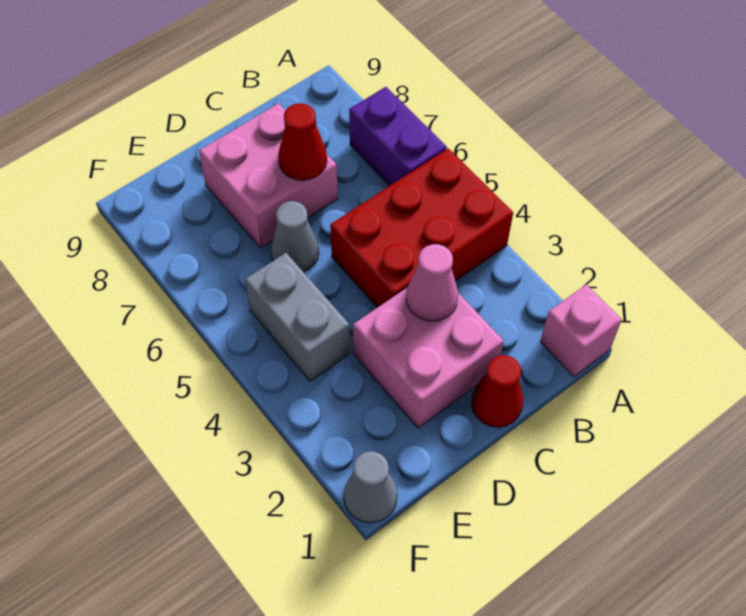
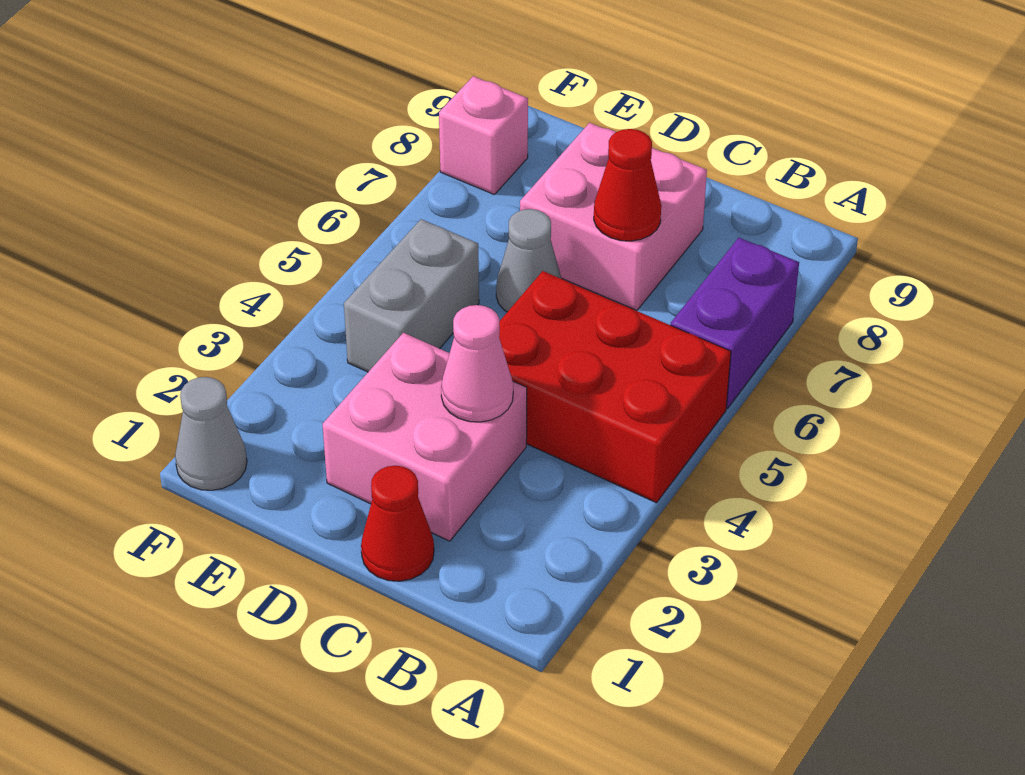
pink 1x1 brick [540,284,622,376] -> pink 1x1 brick moved to [439,76,528,195]

